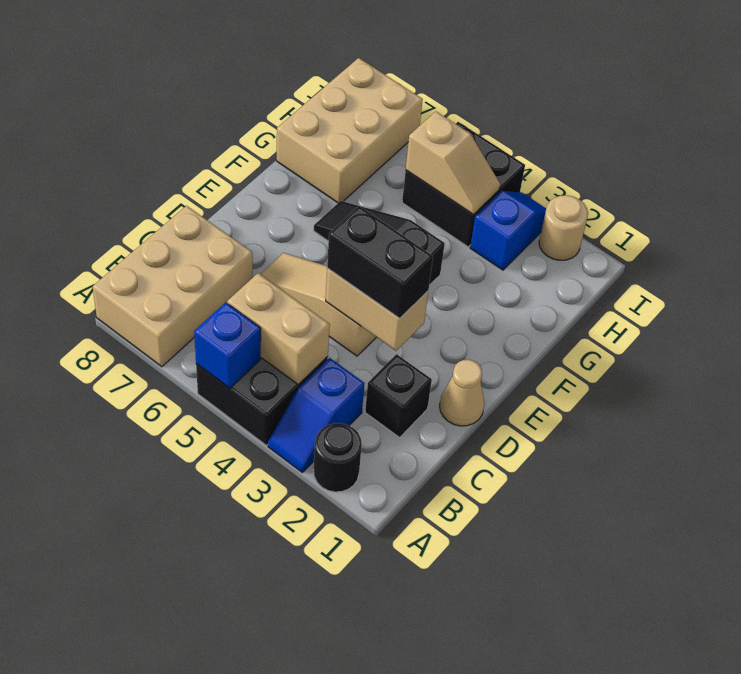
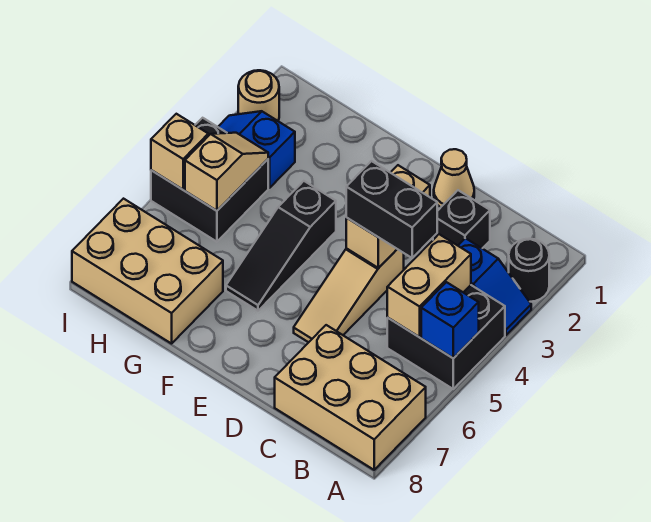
black 1x2 brick [327,206,433,318] -> black 1x2 brick turned to [346,161,437,258]
none -> tan 1x1 brick [151,114,208,190]

